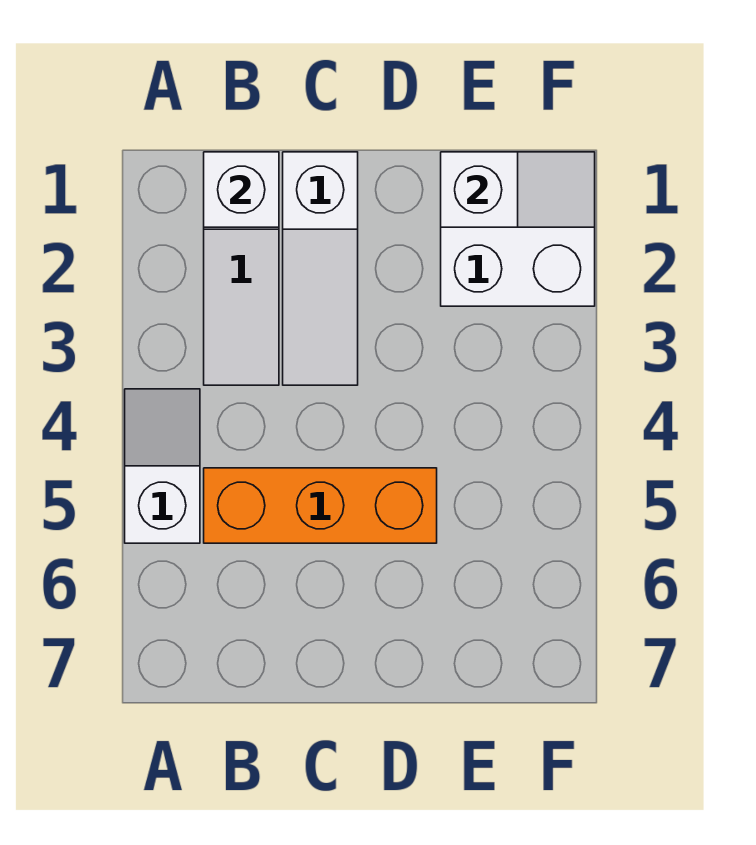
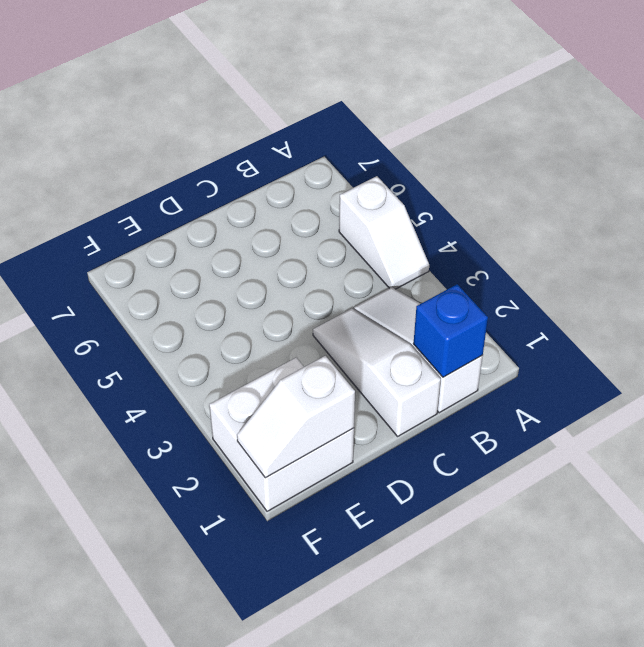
white 1x1 brick [204,152,279,227] -> blue 1x1 brick [413,284,488,377]
orange 1x3 brick [204,468,437,543] -> none

